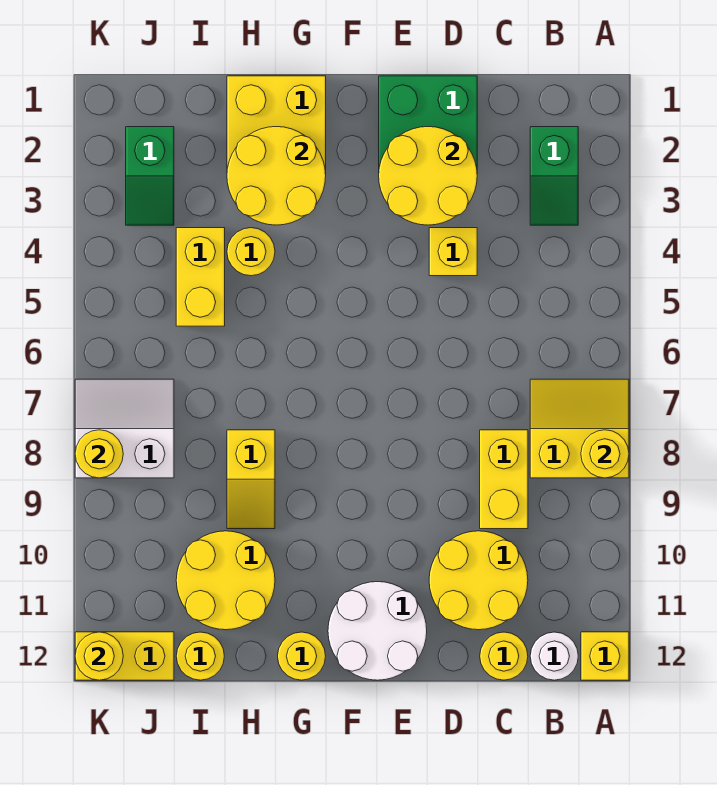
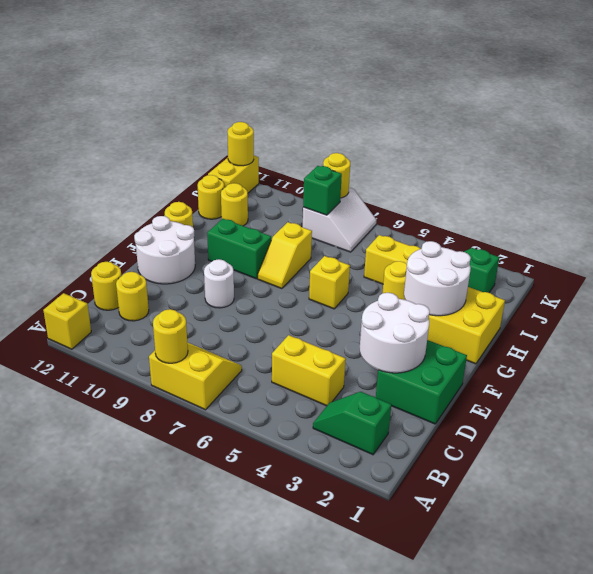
yellow 2x2 slope [530,379,629,478] -> yellow 2x2 slope turned to [149,343,242,410]
white 1x1 round brick [530,632,578,680] -> white 1x1 round brick moved to [204,259,234,308]
yellow 1x2 brick [480,430,528,529] -> yellow 1x2 brick moved to [272,335,346,406]
yellow 2x2 round brick [429,531,528,630] -> yellow 1x1 round brick [116,272,149,321]
yellow 2x2 round brick [379,127,477,225] -> white 2x2 round brick [360,293,430,373]
yellow 1x1 brick [429,228,477,276] -> yellow 1x1 brick moved to [309,256,350,309]
yellow 2x2 round brick [227,127,326,225] -> white 2x2 round brick [404,241,471,316]
none -> green 1x2 brick [207,219,271,279]
yellow 1x2 slope [227,430,275,529] -> yellow 1x2 slope turned to [258,222,312,289]
yellow 2x2 round brick [176,531,275,630] -> yellow 1x1 round brick [221,183,248,226]
none -> green 1x1 brick [303,166,342,215]

